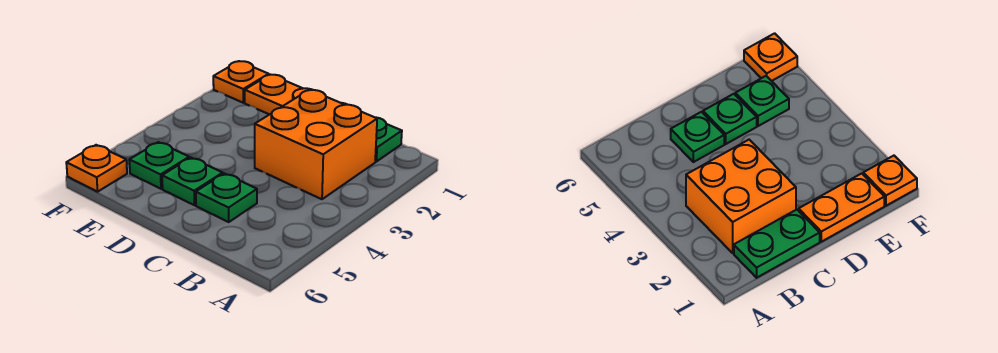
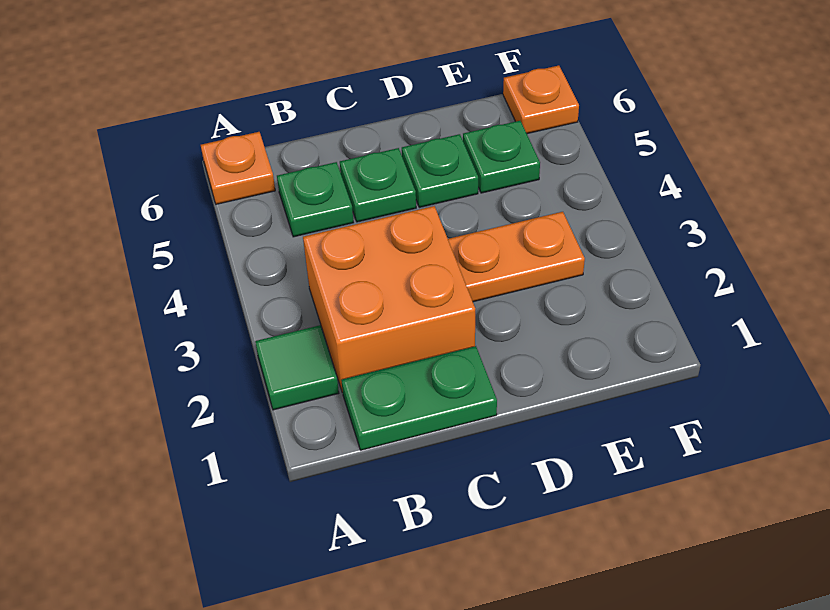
none -> green 1x1 tile [255,325,339,410]
none -> green 1x1 plate [277,162,354,237]
orange 1x2 plate [245,75,312,115] -> orange 1x2 plate moved to [448,212,585,302]
orange 1x1 plate [213,61,269,103] -> orange 1x1 plate moved to [201,132,275,204]

